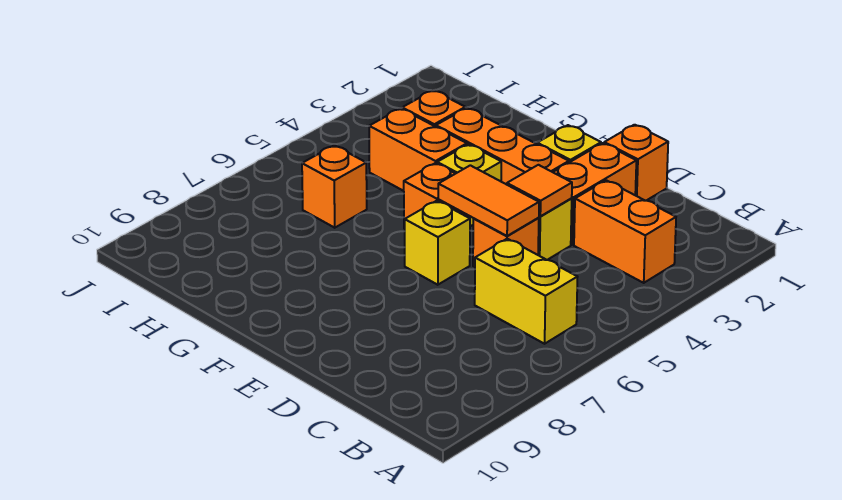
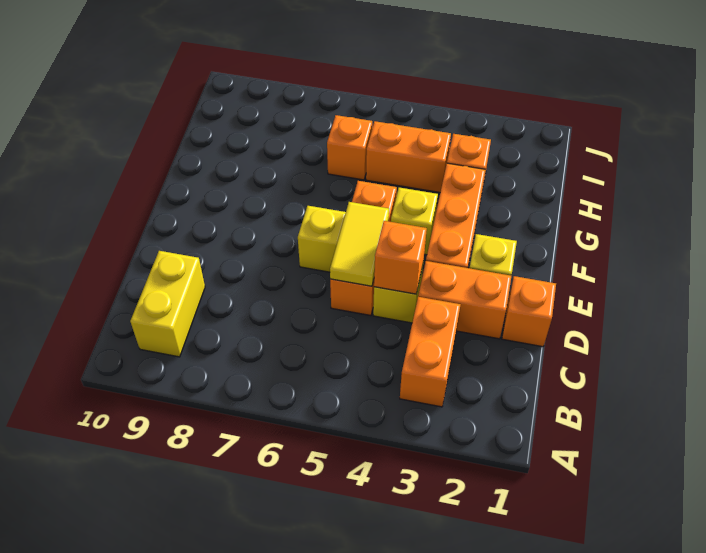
yellow 1x2 brick [475,239,577,344] -> yellow 1x2 brick moved to [130,251,205,357]
orange 1x1 tile [507,165,572,216] -> orange 1x1 brick [374,221,427,294]
orange 1x2 tile [438,165,539,236] -> yellow 1x2 tile [330,202,389,286]
orange 1x2 brick [369,108,467,191] -> orange 1x2 brick turned to [366,121,451,192]

